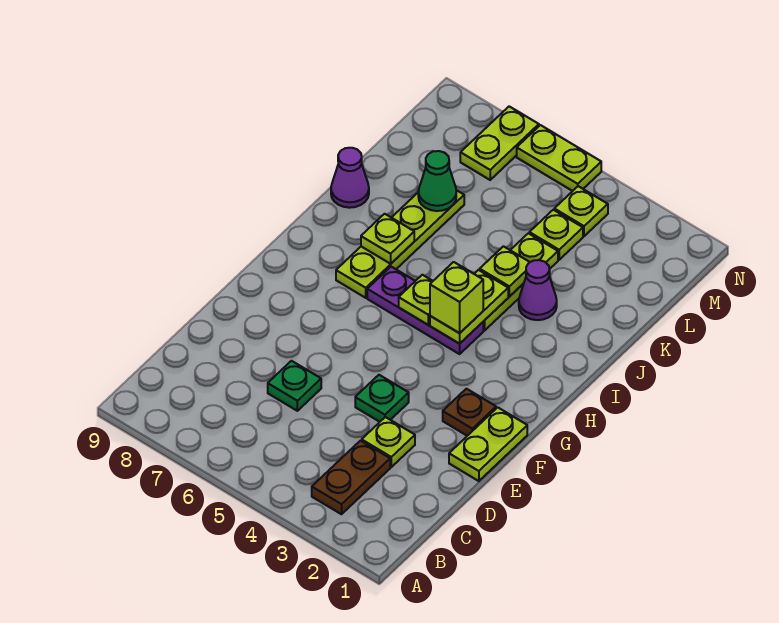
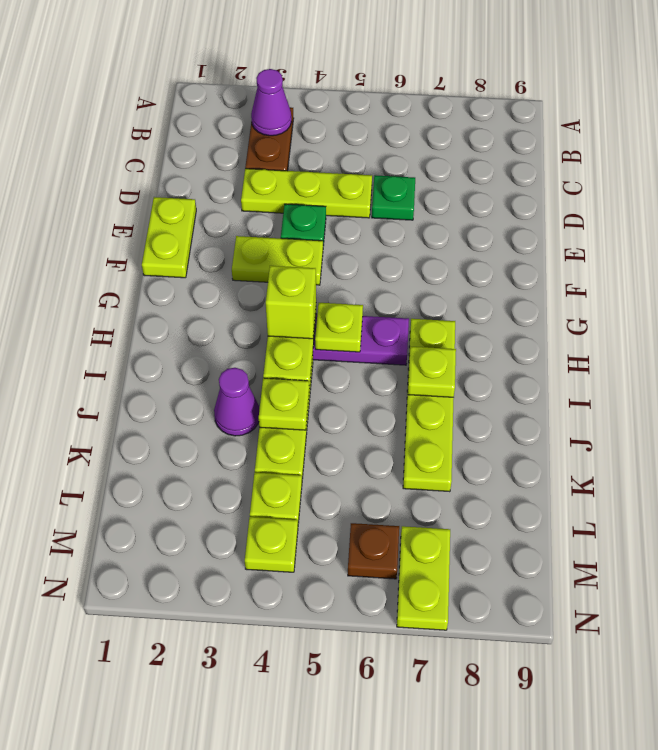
lime 1x1 plate [362,417,415,467] -> lime 1x3 plate [241,169,372,218]
brown 1x1 plate [443,389,496,436] -> brown 1x1 plate moved to [348,523,399,579]
purple 1x1 cone [331,148,369,208] -> purple 1x1 cone moved to [251,69,292,136]
green 1x1 cone [418,151,456,211] -> none
lime 1x2 plate [517,125,601,191] -> lime 1x2 plate moved to [232,236,323,285]

